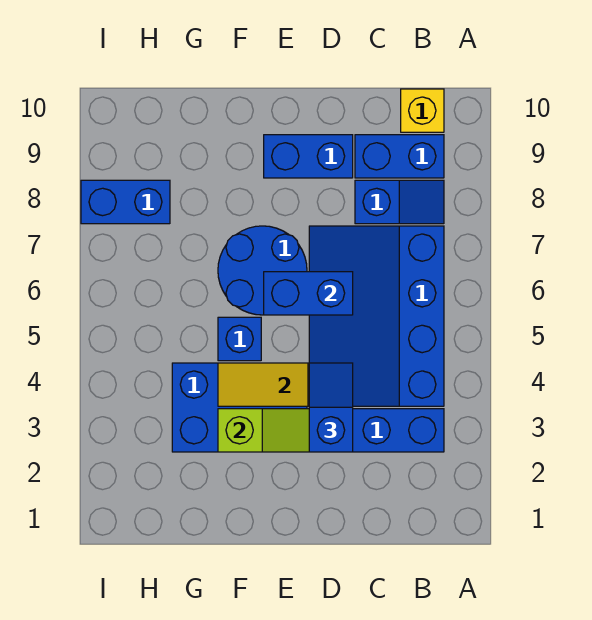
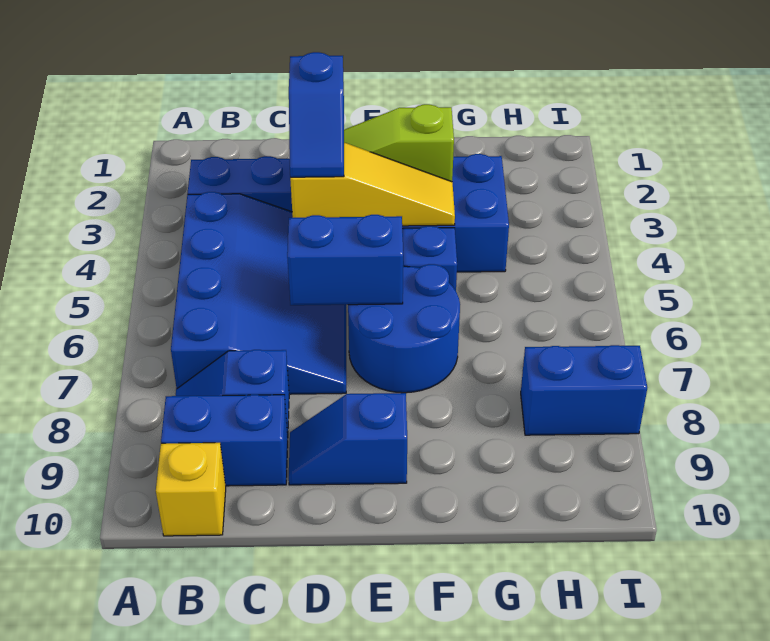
blue 1x2 brick [264,135,353,178] -> blue 1x2 slope [289,393,407,485]

